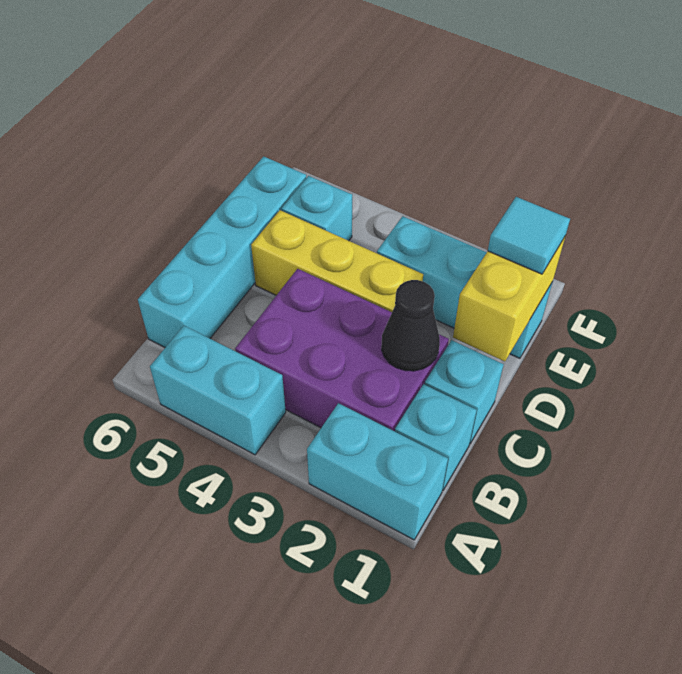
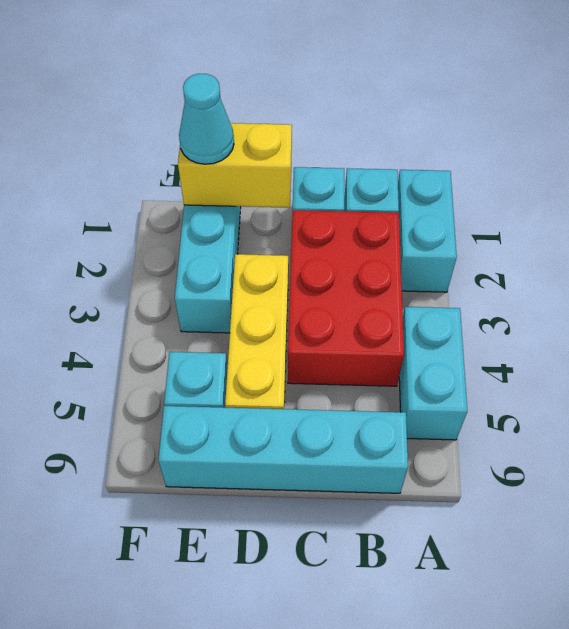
purple 2x3 brick [235,269,449,431] -> red 2x3 brick [288,210,404,386]
black 1x1 cone [381,280,440,371] -> none
cyan 1x1 tile [488,197,570,274] -> cyan 1x1 cone [179,74,234,164]

